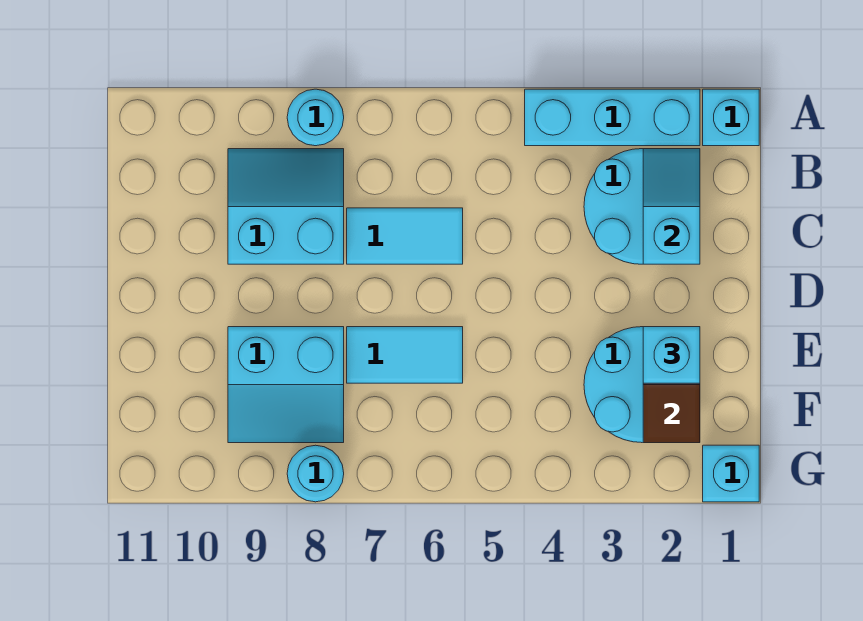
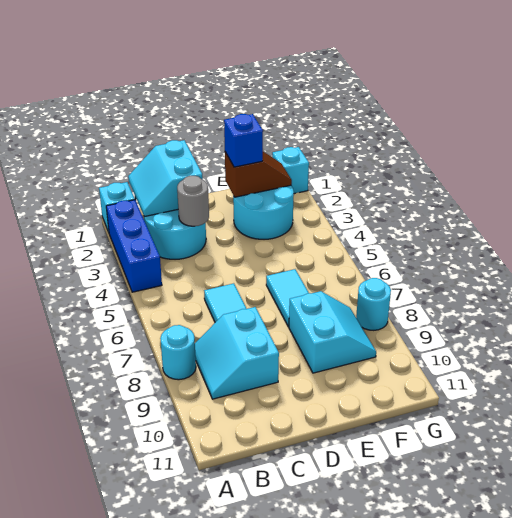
cyan 1x3 brick [525,89,700,146] -> blue 1x3 brick [106,200,162,292]
cyan 1x2 slope [643,149,700,264] -> cyan 2x2 slope [128,140,203,217]
none -> grey 1x1 round brick [177,176,209,226]
cyan 1x1 brick [643,327,700,383] -> blue 1x1 brick [224,114,263,167]

